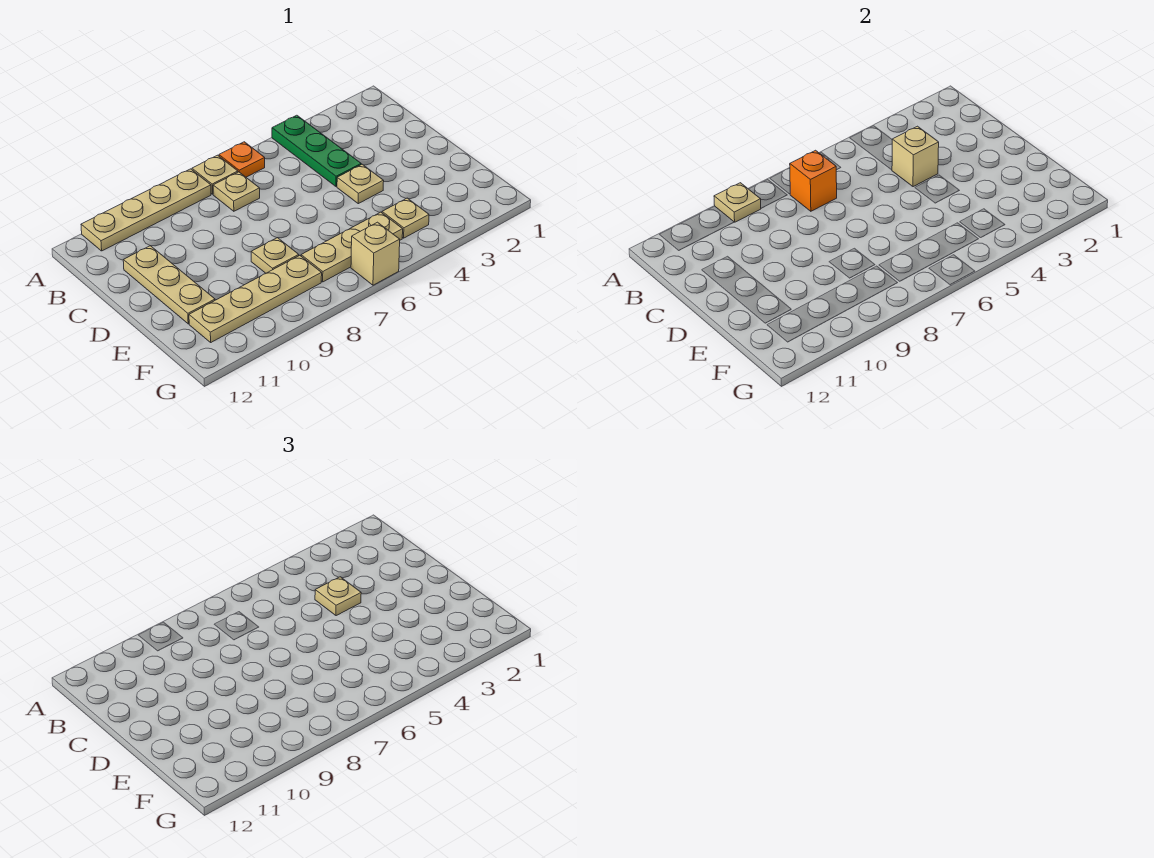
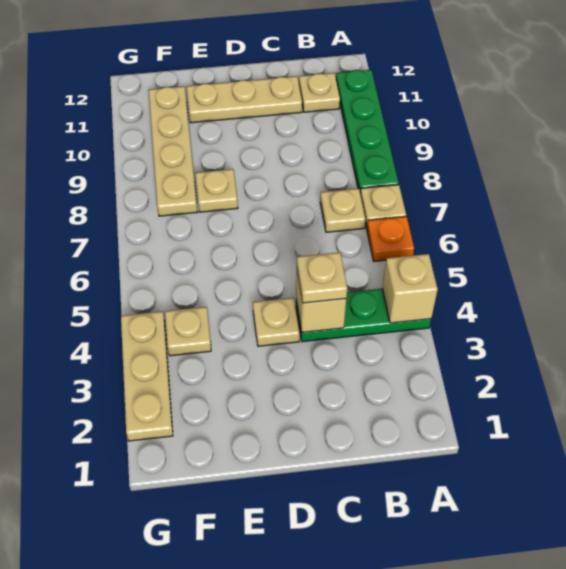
tan 1x4 plate [81,169,211,251] -> green 1x4 plate [336,70,399,193]
tan 1x1 plate [714,183,761,222] -> tan 1x1 plate moved to [299,73,340,112]
orange 1x1 brick [790,150,837,211] -> none
tan 1x3 plate [301,212,403,282] -> tan 1x3 plate moved to [121,311,173,441]
tan 1x1 brick [351,222,400,285] -> tan 1x1 brick moved to [382,254,438,323]

